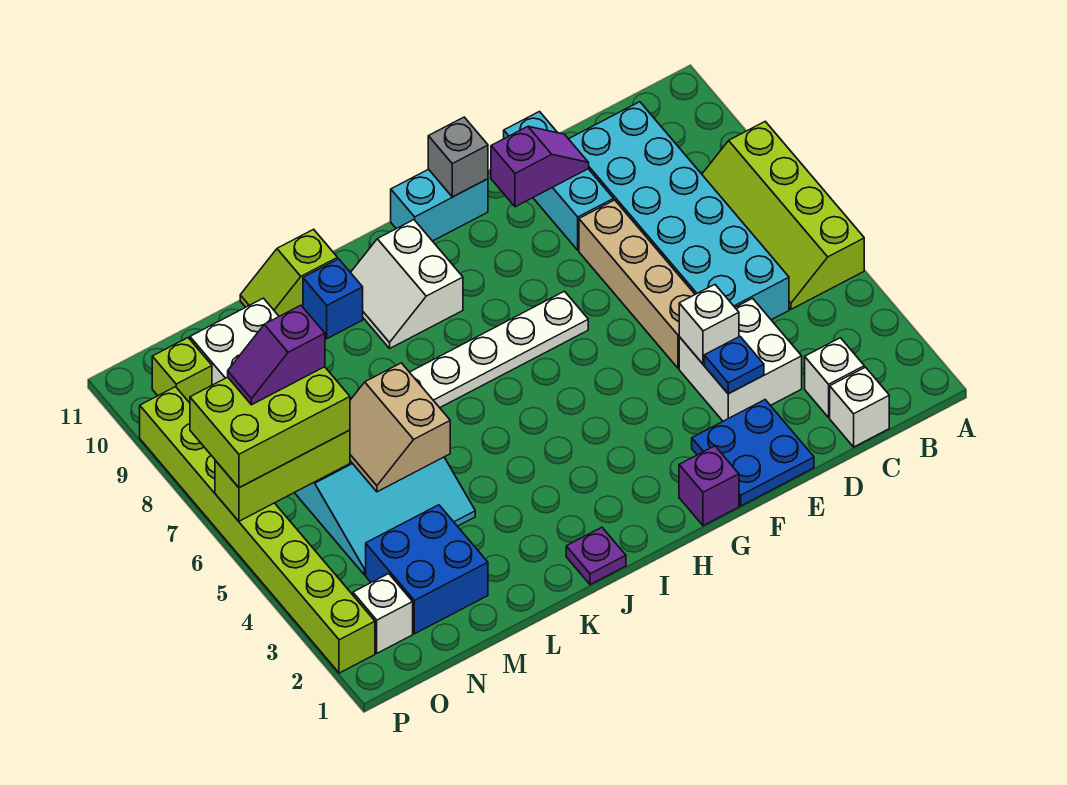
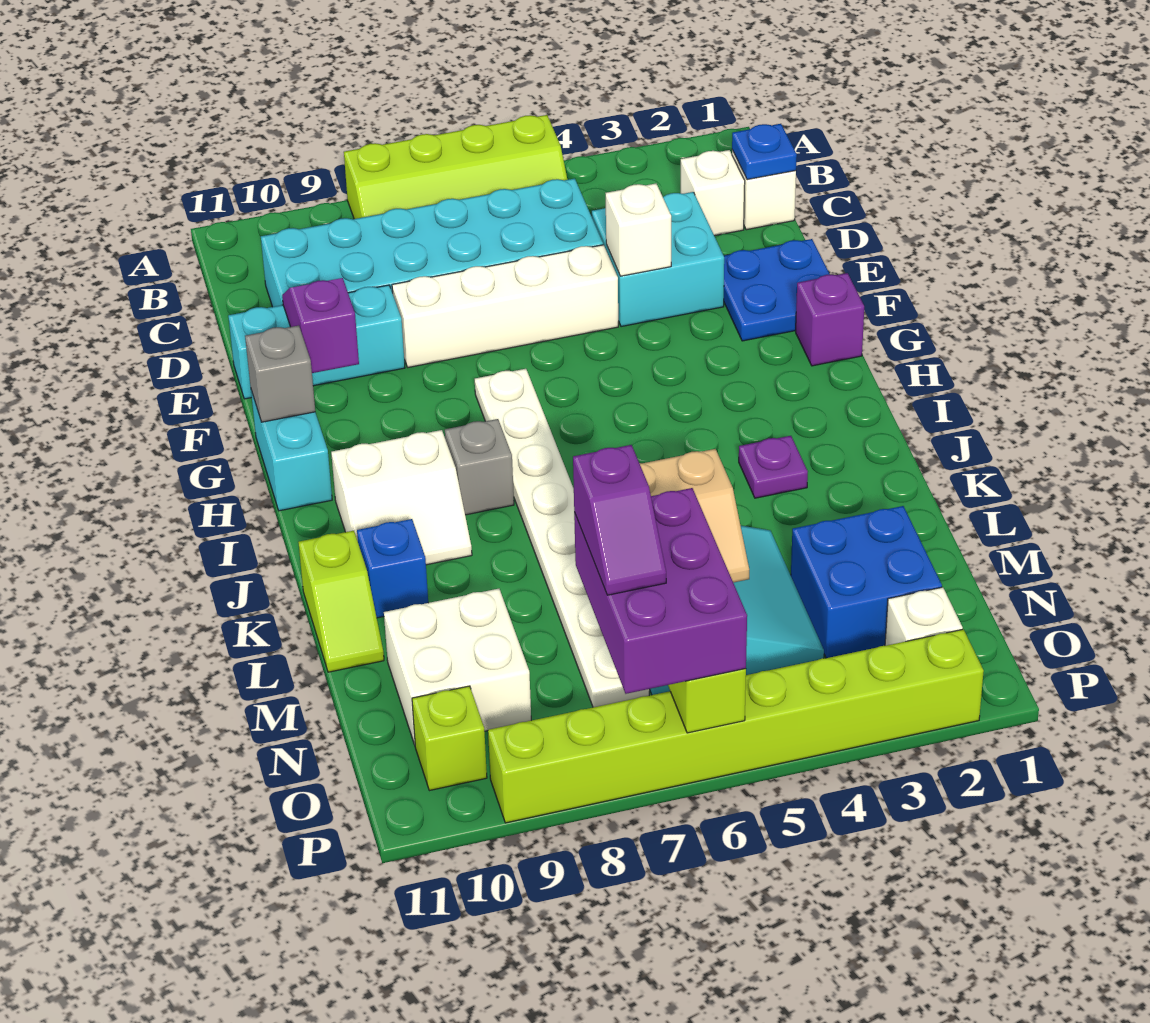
white 2x2 brick [679,298,802,421] -> cyan 2x2 brick [592,192,724,327]
blue 1x1 plate [704,337,764,394] -> blue 1x1 plate moved to [732,124,797,180]
tan 1x4 brick [579,200,695,368] -> white 1x4 brick [392,245,618,367]
none -> grey 1x1 brick [445,419,514,515]
purple 1x1 plate [566,527,626,585] -> purple 1x1 plate moved to [739,436,808,498]
lime 2x3 brick [190,367,350,488] -> purple 2x3 brick [574,488,747,694]

